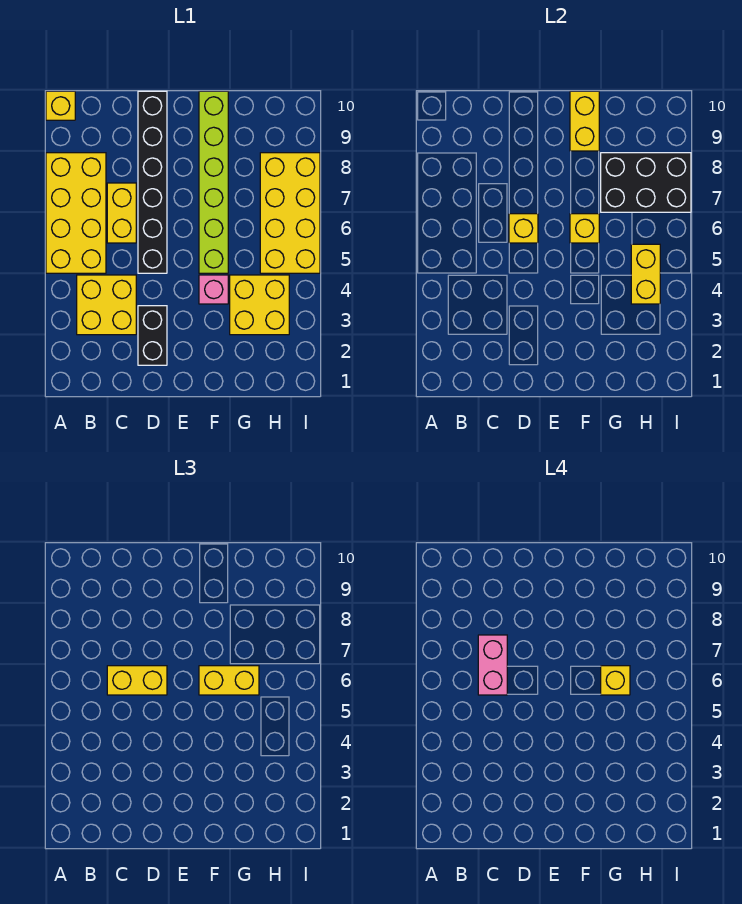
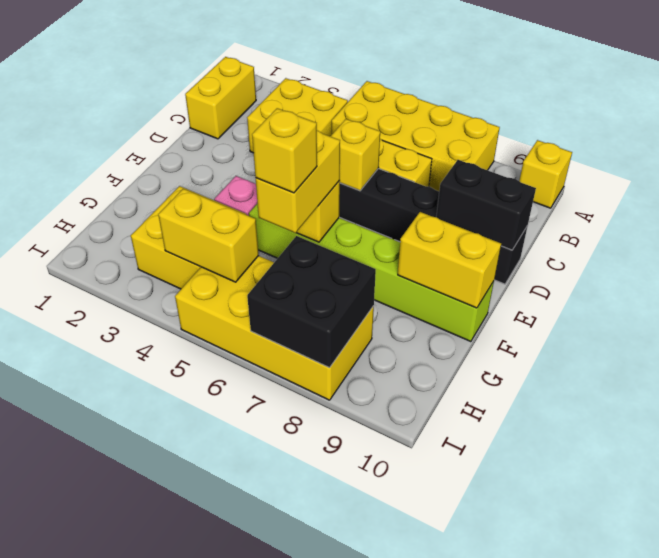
yellow 1x2 brick [107,666,167,695] -> yellow 1x2 brick moved to [185,57,256,139]
pink 1x2 brick [478,635,507,695] -> none
black 1x2 brick [138,306,167,365] -> black 1x2 brick moved to [436,160,536,250]
black 2x3 brick [601,153,691,212] -> black 2x2 brick [247,236,376,368]

